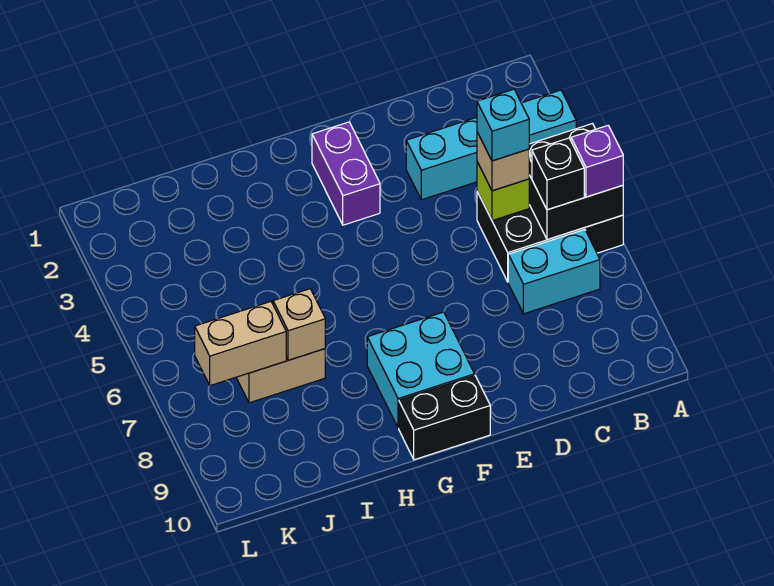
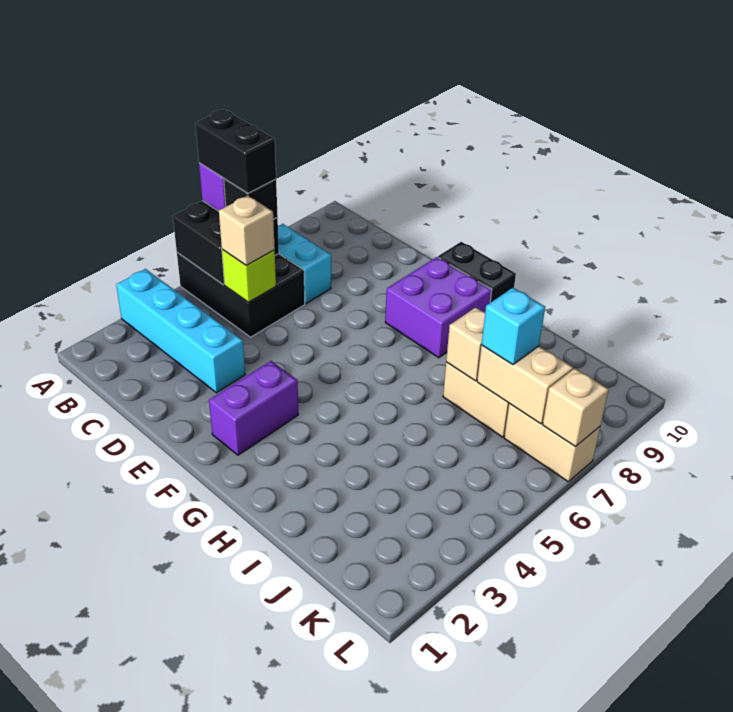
none -> black 1x2 brick [195,110,276,193]
cyan 1x1 brick [477,89,529,161] -> cyan 1x1 brick moved to [482,288,545,365]
cyan 2x2 brick [367,312,475,428] -> purple 2x2 brick [385,257,492,358]
none -> tan 1x2 brick [504,404,600,482]
none -> tan 1x1 brick [543,368,609,446]

